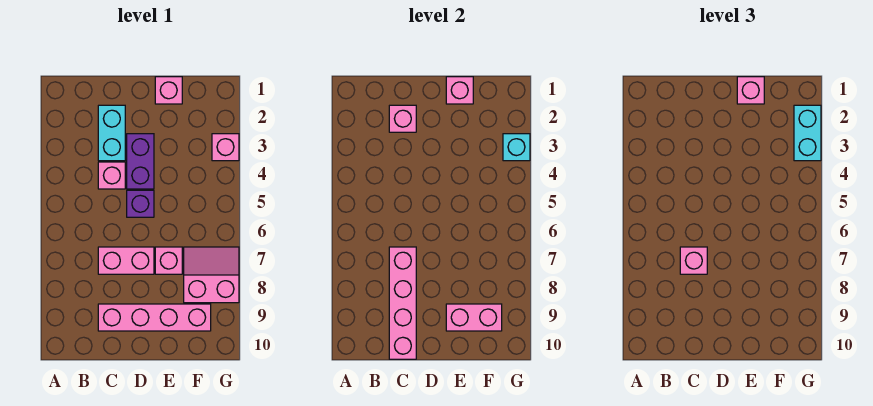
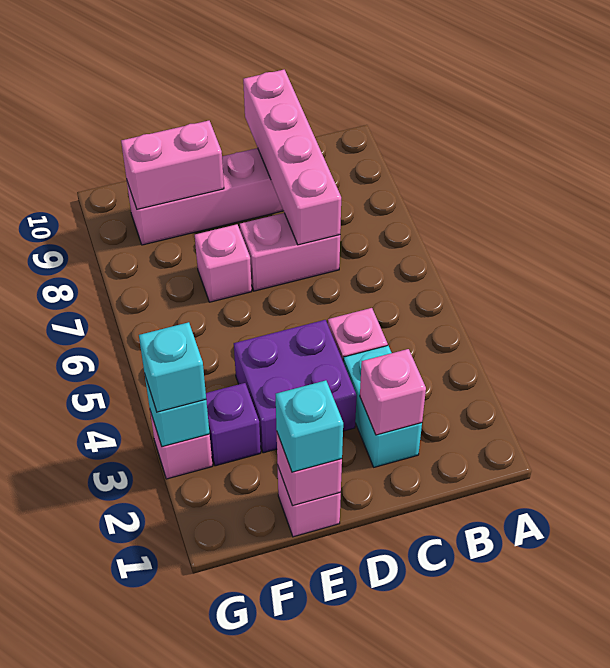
pink 1x1 brick [680,247,707,274] -> none
purple 1x2 brick [127,134,154,189] -> purple 2x2 brick [234,320,357,453]
purple 1x1 brick [127,190,154,217] -> purple 1x1 brick moved to [206,383,261,466]
pink 1x1 brick [737,77,764,104] -> cyan 1x1 brick [276,380,343,472]
pink 2x2 slope [184,247,239,303] -> none
cyan 1x2 brick [794,105,821,161] -> cyan 1x1 brick [139,322,206,412]

